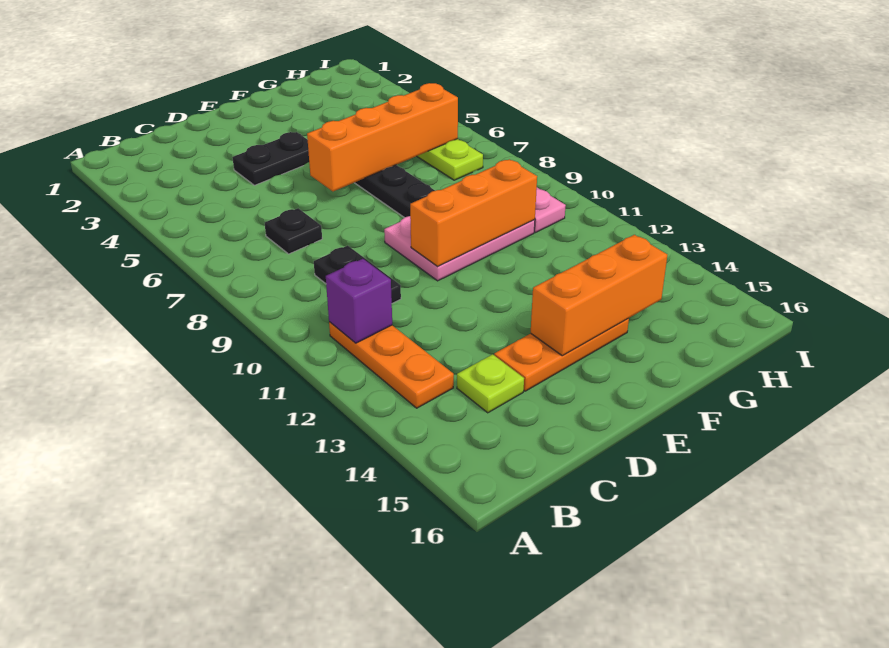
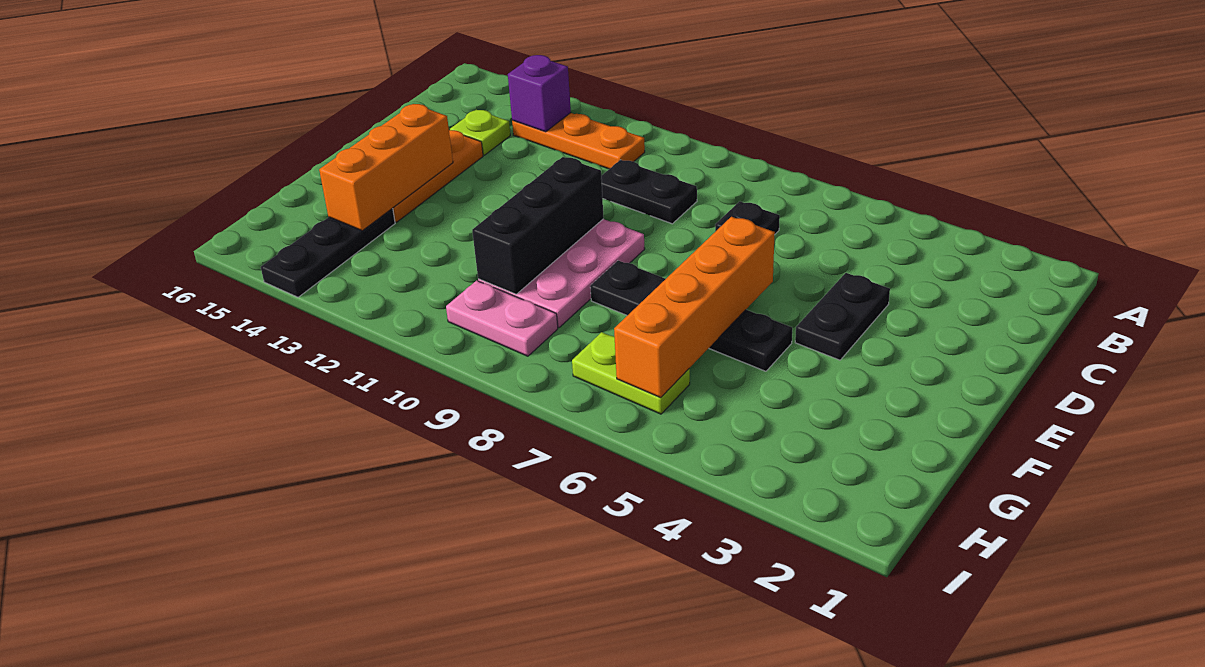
purple 1x1 brick [326,259,392,343] -> purple 1x1 brick moved to [508,55,571,132]
orange 1x3 brick [410,159,537,267] -> black 1x3 brick [472,157,604,294]
none -> black 1x3 plate [261,208,395,297]

